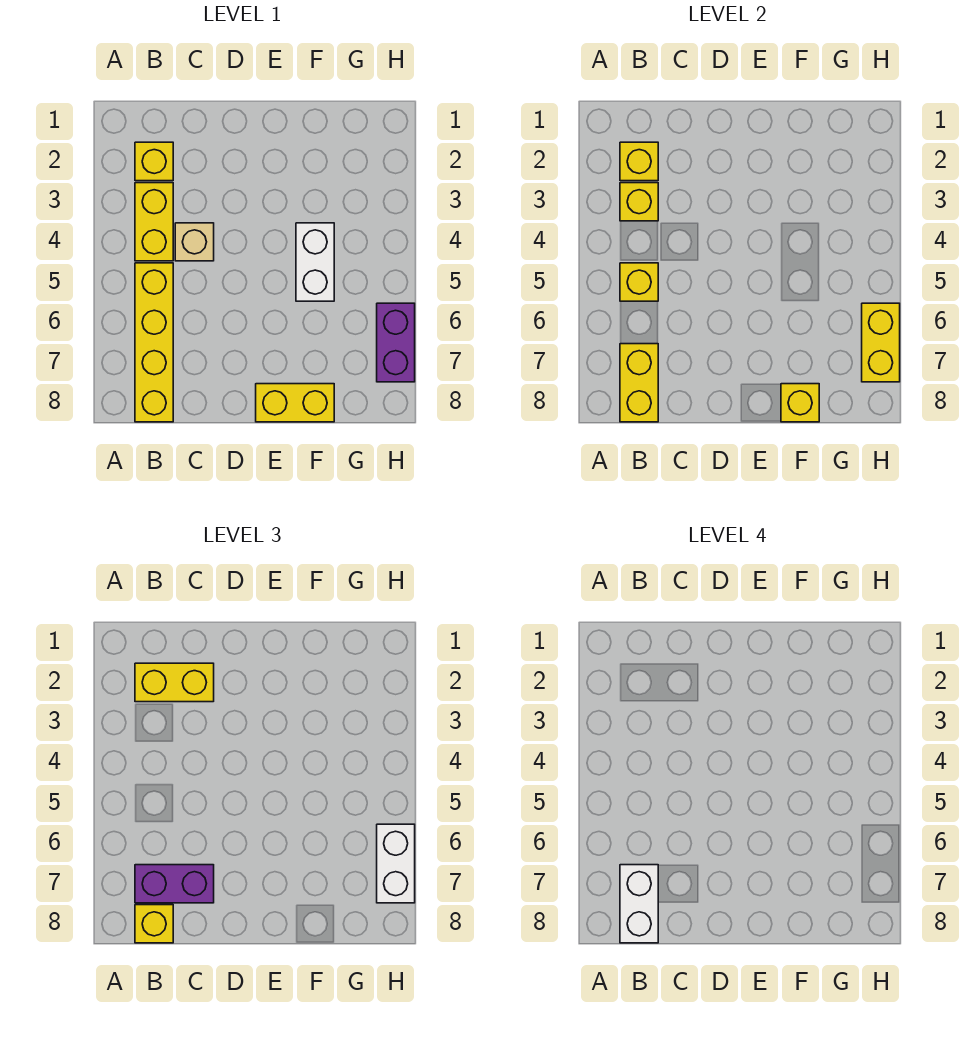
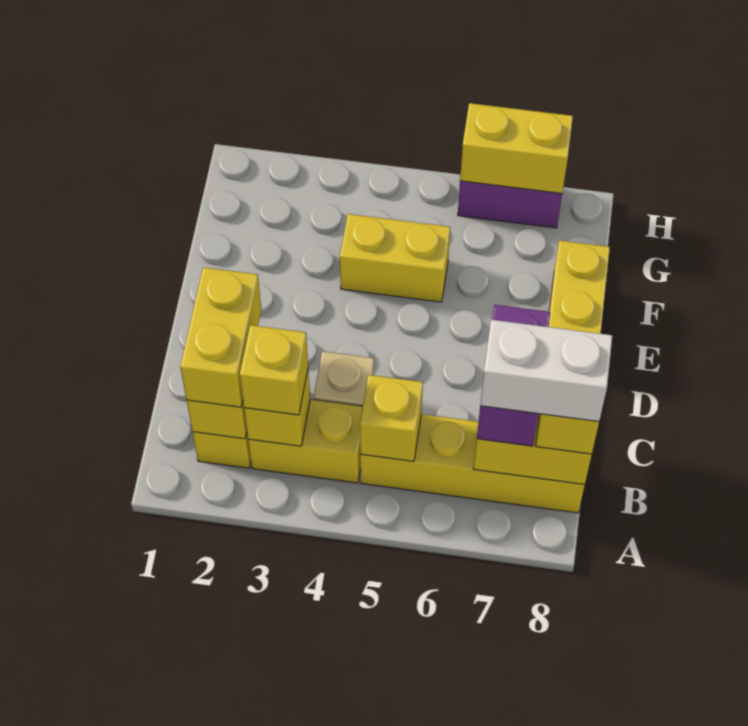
white 1x2 brick [296,223,334,301] -> yellow 1x2 brick [340,214,450,302]
yellow 1x1 brick [781,384,819,422] -> yellow 1x1 brick moved to [240,325,308,415]
white 1x2 brick [377,824,415,903] -> none

